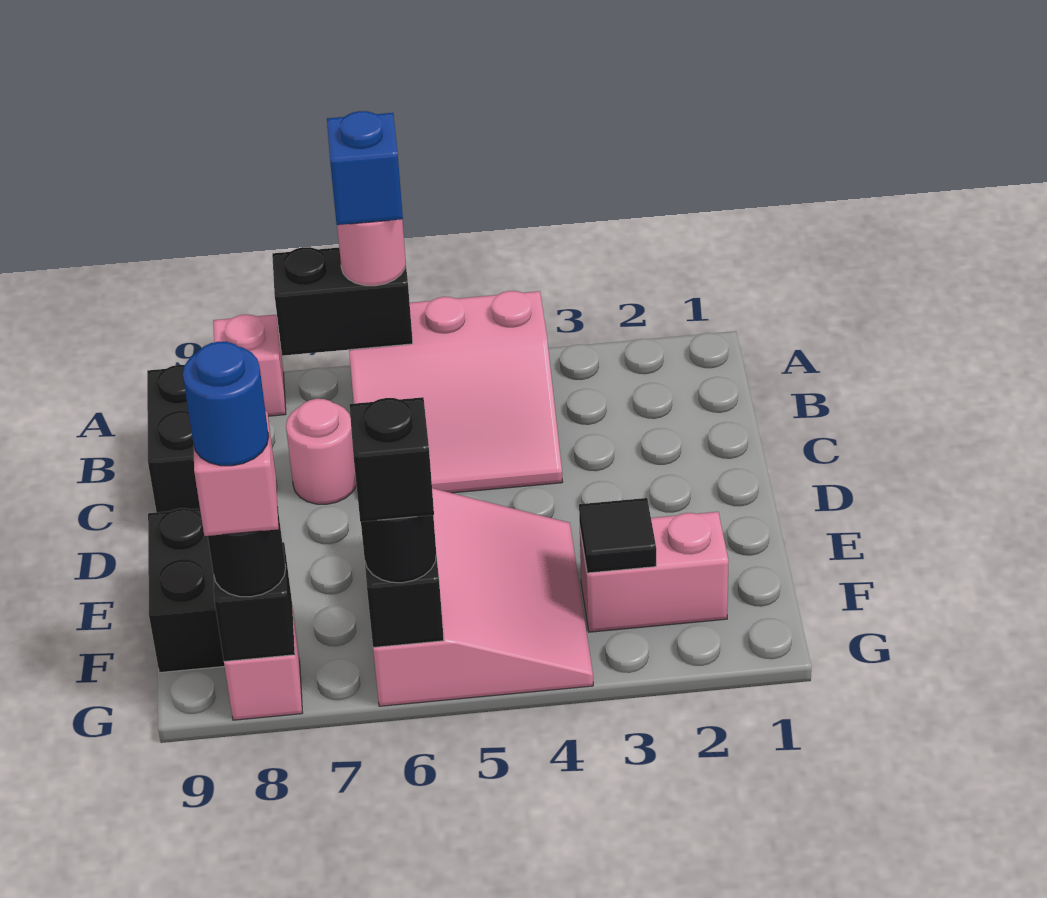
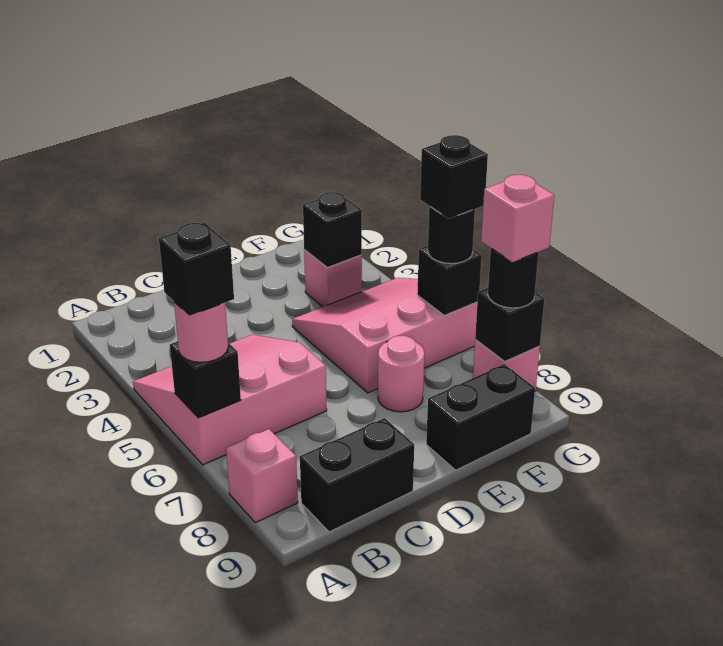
pink 3x3 slope [349,291,563,493] -> pink 3x3 slope turned to [133,335,327,465]
black 1x2 brick [272,247,413,356] -> black 1x1 brick [170,341,241,418]
blue 1x1 brick [327,111,403,225] -> black 1x1 brick [159,223,234,316]
pink 1x1 round brick [286,399,356,504] -> pink 1x1 round brick moved to [378,336,424,412]
pink 1x2 brick [580,512,729,632] -> pink 1x1 brick [304,250,362,307]
black 1x1 tile [579,498,656,573] -> black 1x1 brick [303,192,362,267]
blue 1x1 round brick [183,342,269,466] -> none

